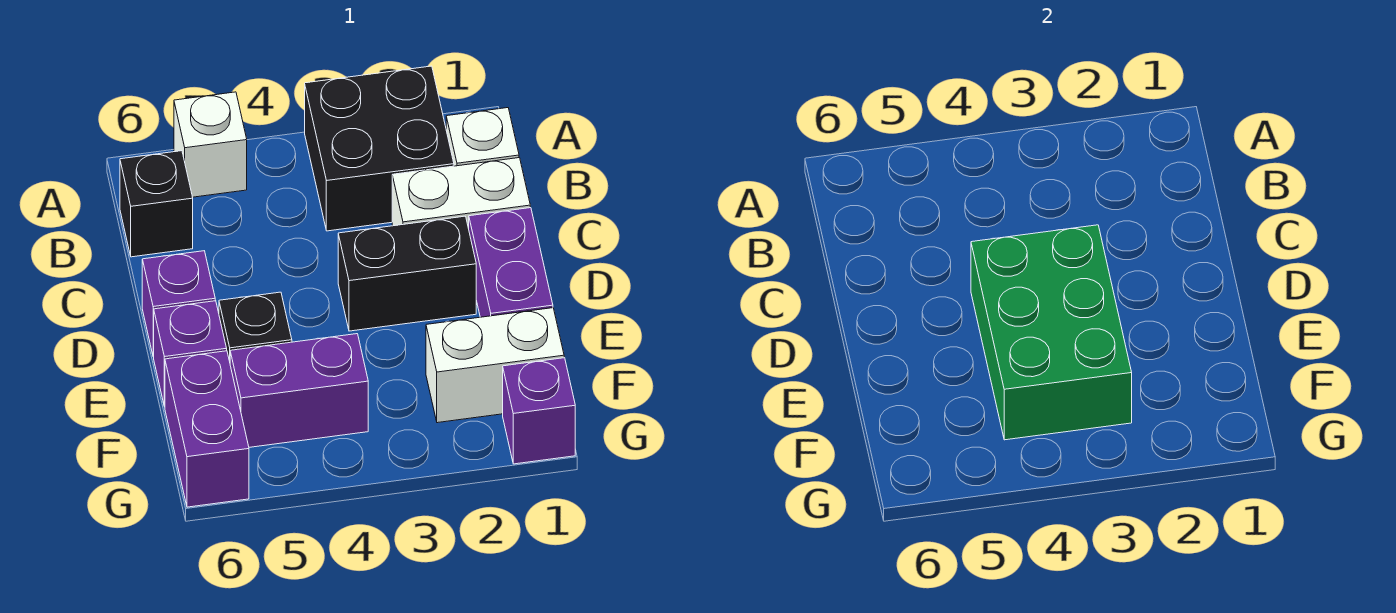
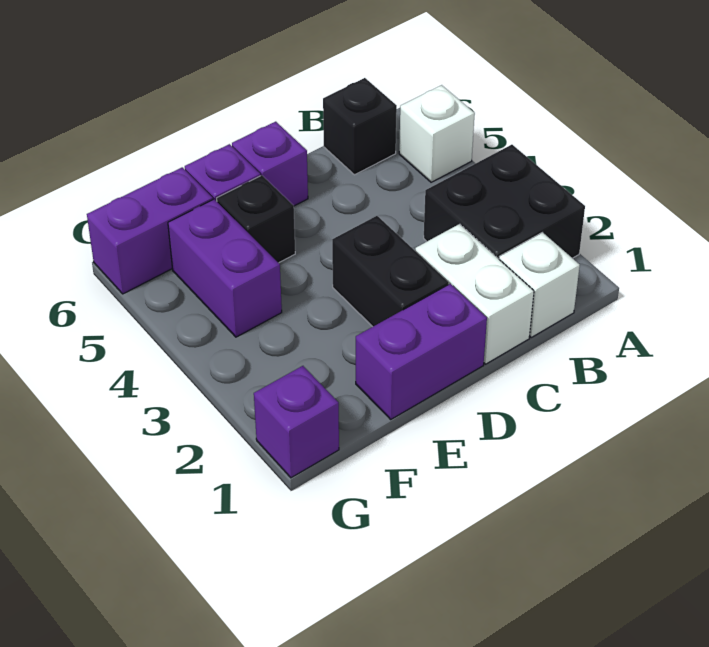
green 2x3 brick [971,225,1132,440] -> none
white 1x2 brick [426,308,564,423] -> none

